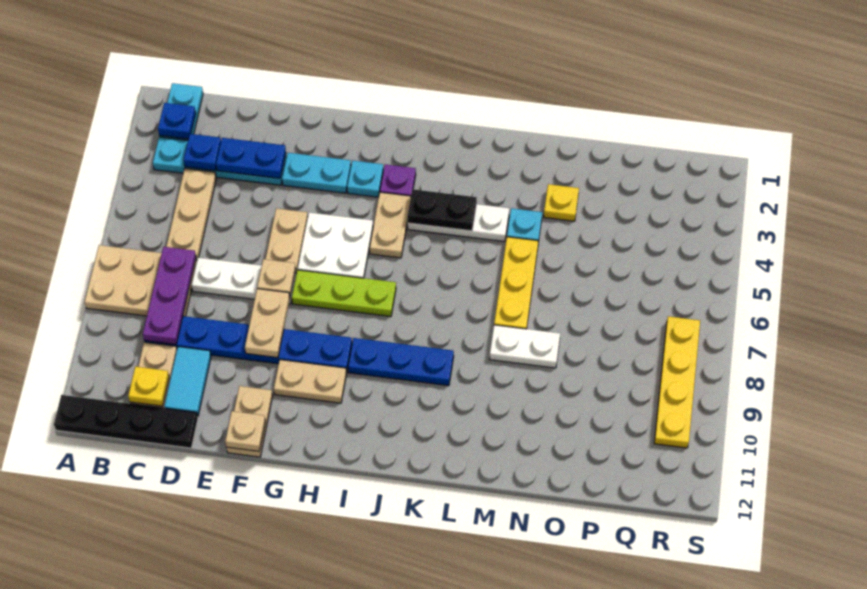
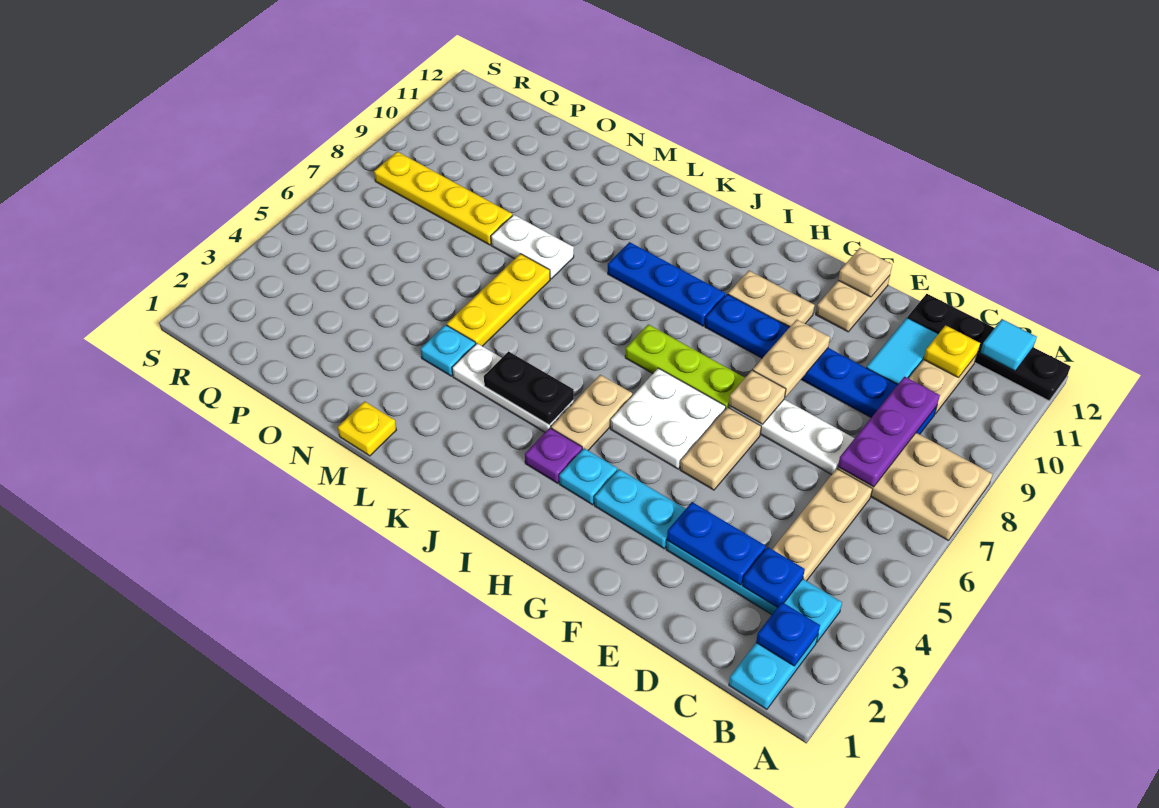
none -> cyan 1x1 tile [980,319,1037,371]
yellow 1x1 plate [544,184,579,221] -> yellow 1x1 plate moved to [338,401,396,456]
yellow 1x4 plate [654,316,700,448] -> yellow 1x4 plate turned to [374,152,512,245]

